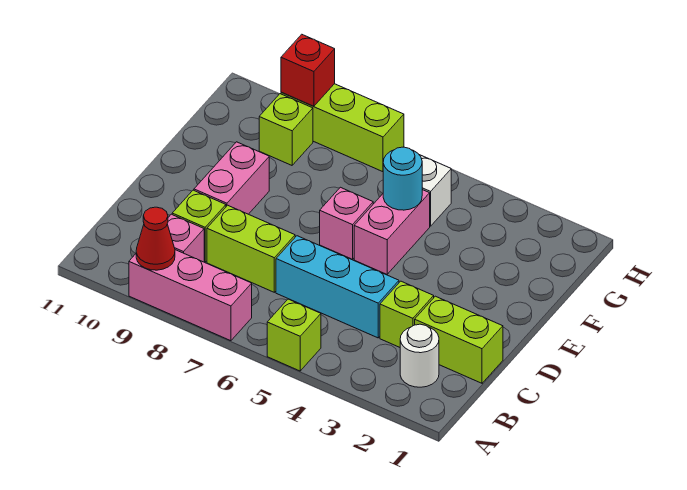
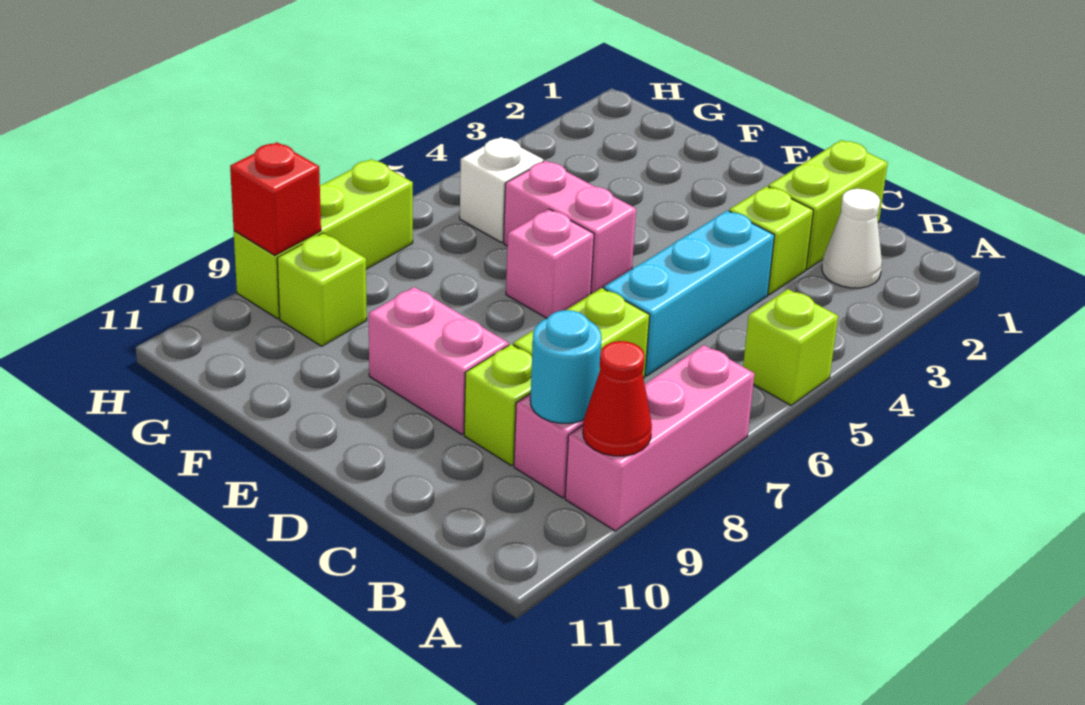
white 1x1 round brick [400,324,439,387] -> white 1x1 cone [822,189,882,288]
cyan 1x1 round brick [383,147,422,210] -> cyan 1x1 round brick moved to [530,310,601,423]

